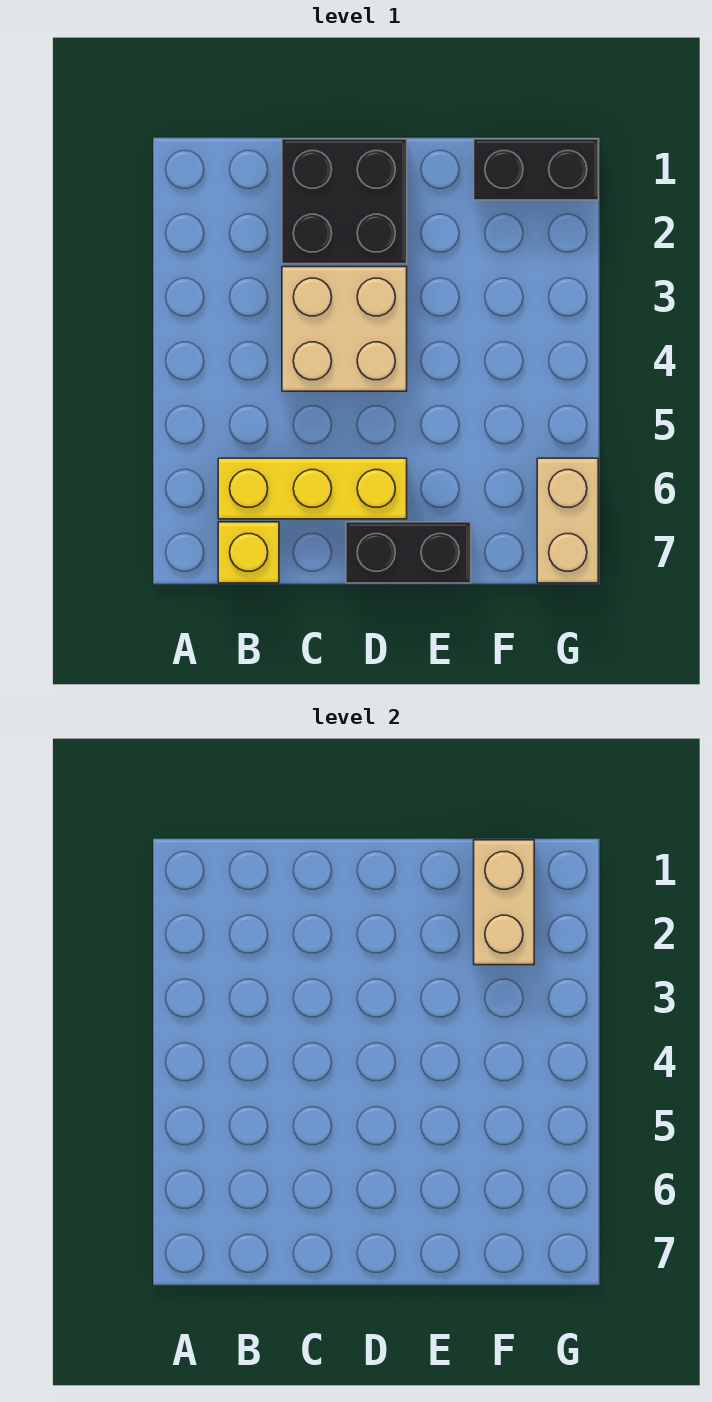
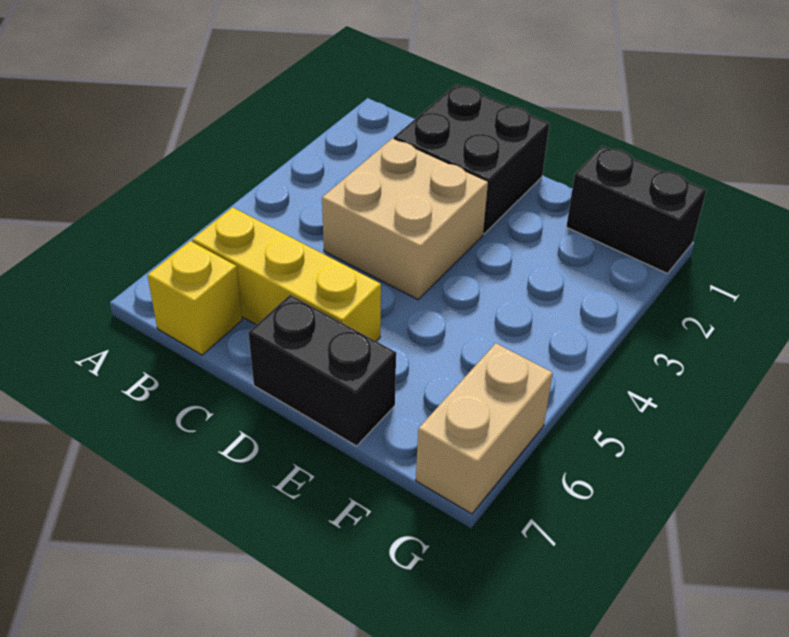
tan 1x2 brick [474,840,534,965] -> none

